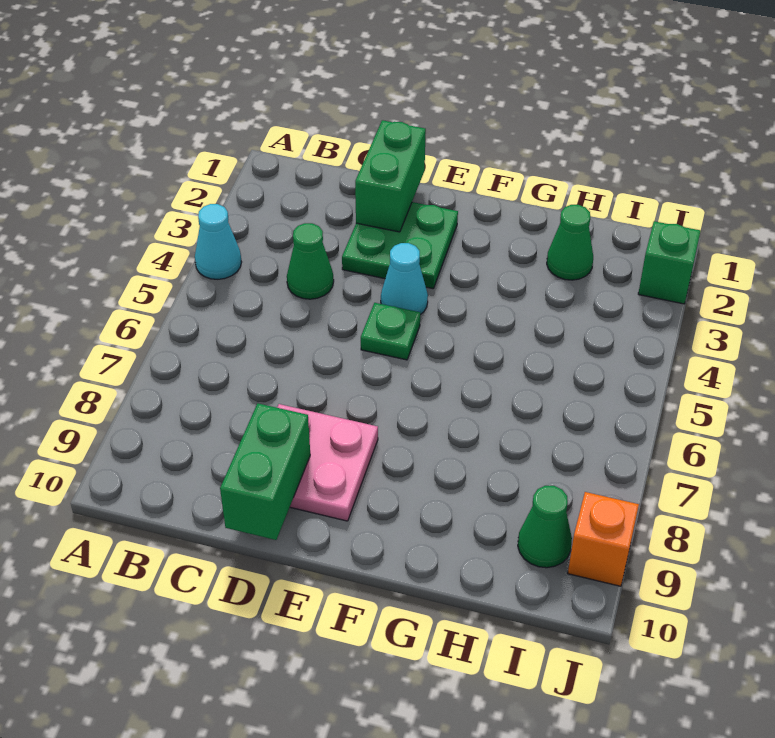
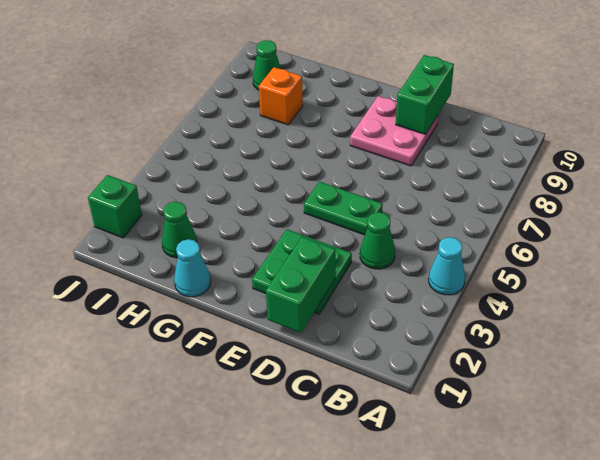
cyan 1x1 cone [381,243,428,315] -> cyan 1x1 cone moved to [174,239,211,297]
green 1x1 plate [361,303,420,360] -> green 1x2 plate [304,182,383,235]
orange 1x1 brick [568,492,639,586] -> orange 1x1 brick moved to [259,67,303,125]

